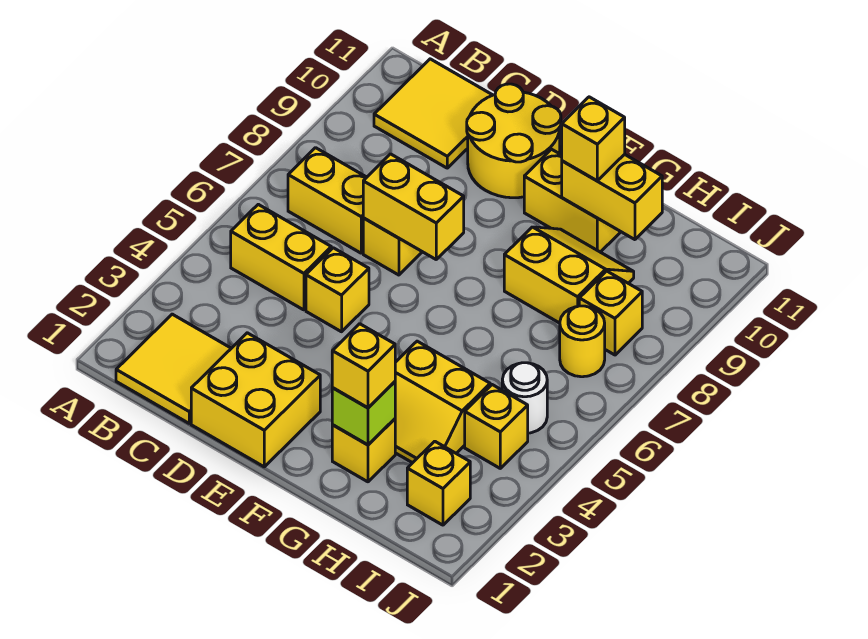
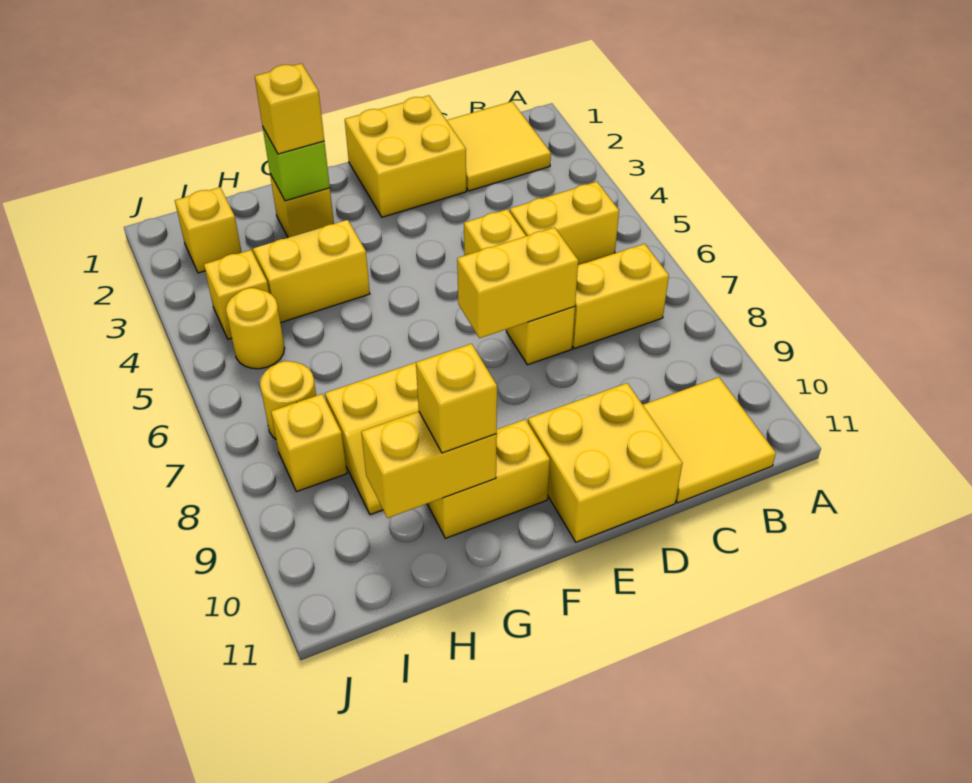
yellow 2x2 round brick [467,84,561,198] -> yellow 2x2 brick [528,383,683,542]
white 1x1 round brick [502,363,547,433] -> yellow 1x1 round brick [226,288,285,369]

